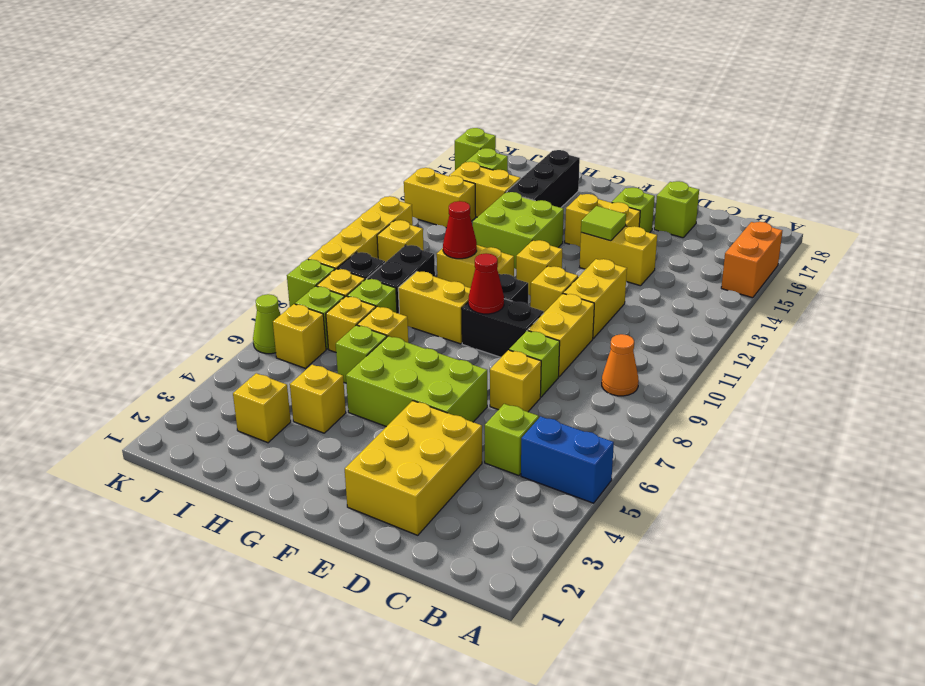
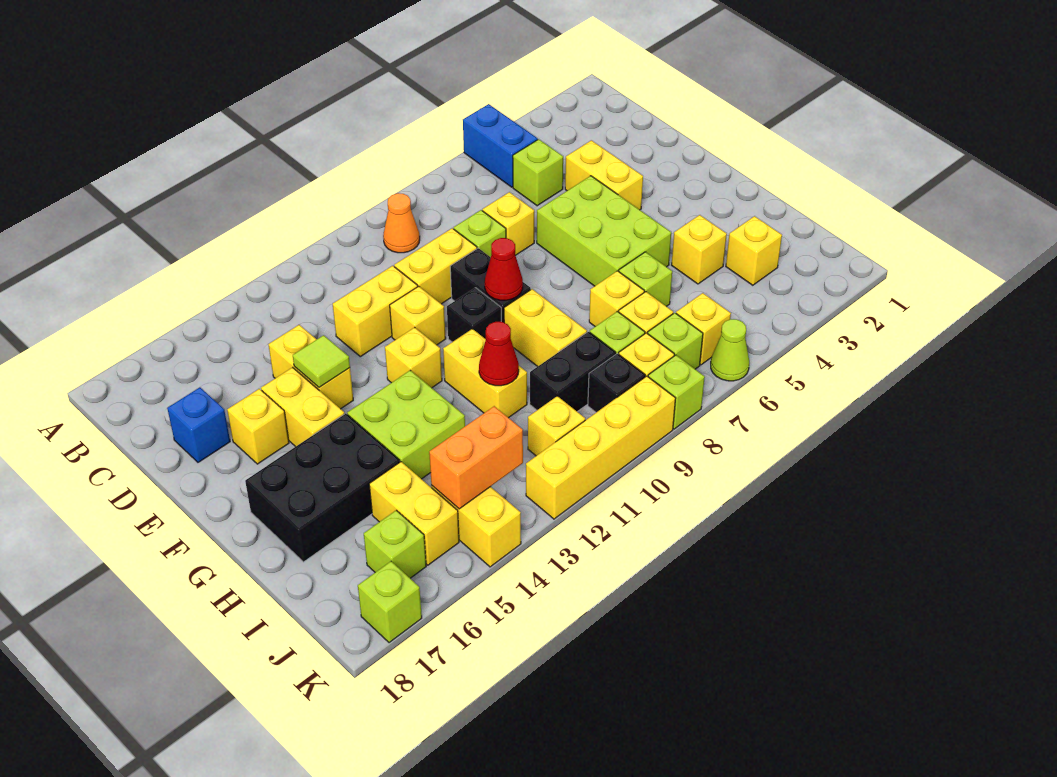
orange 1x2 brick [721,222,782,298] -> orange 1x2 brick moved to [429,406,523,509]
yellow 2x3 brick [345,401,482,535] -> yellow 1x2 brick [565,140,643,210]
lime 1x1 brick [654,181,699,238] -> blue 1x1 brick [167,387,230,462]
lime 1x1 brick [612,188,655,233] -> yellow 1x1 brick [227,389,289,464]
black 1x3 brick [506,150,580,208] -> black 2x3 brick [245,414,400,562]

